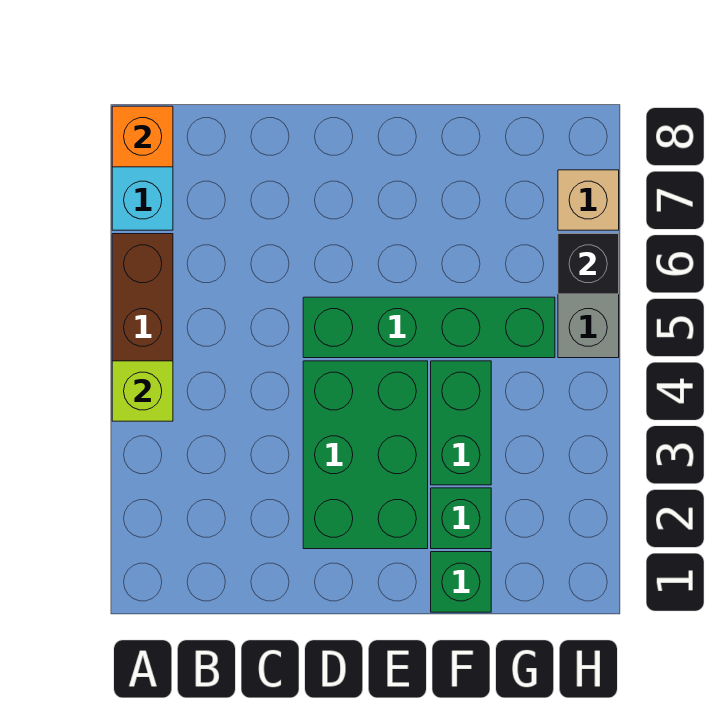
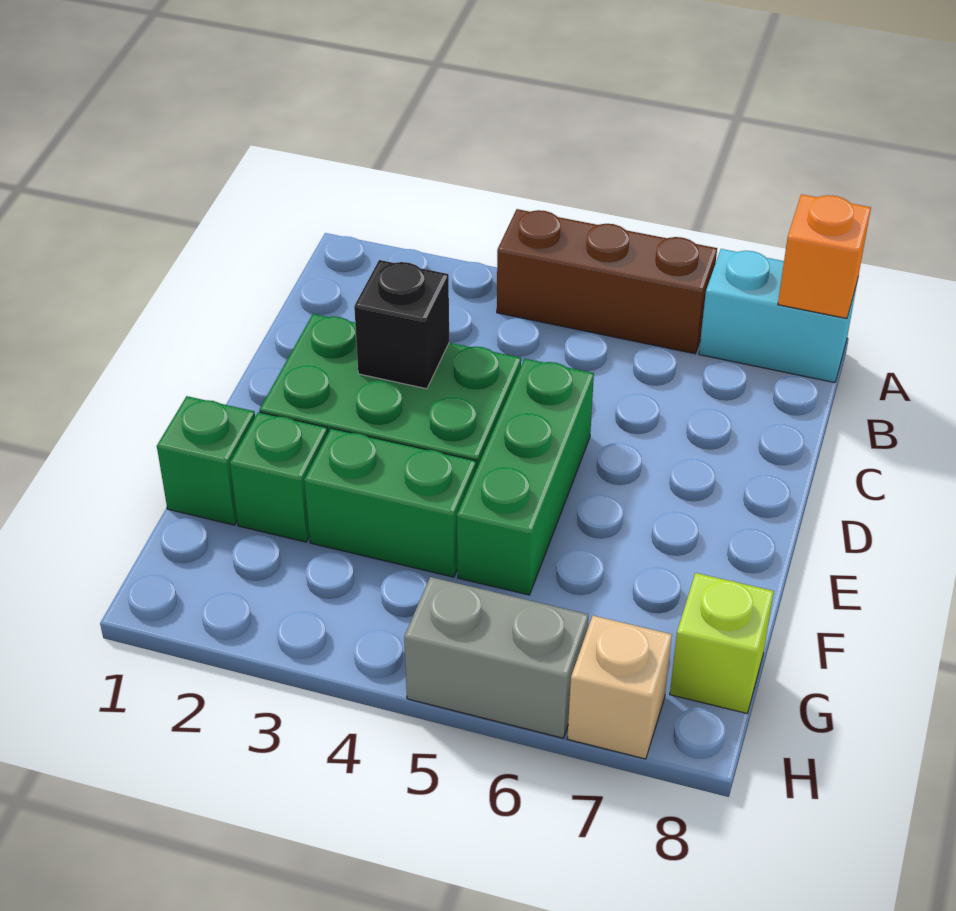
lime 1x1 brick [112,361,173,421] -> lime 1x1 brick moved to [670,573,774,713]
green 1x4 brick [303,297,555,358] -> green 1x3 brick [457,359,594,595]
black 1x1 brick [558,234,619,294] -> black 1x1 brick moved to [354,260,449,389]

